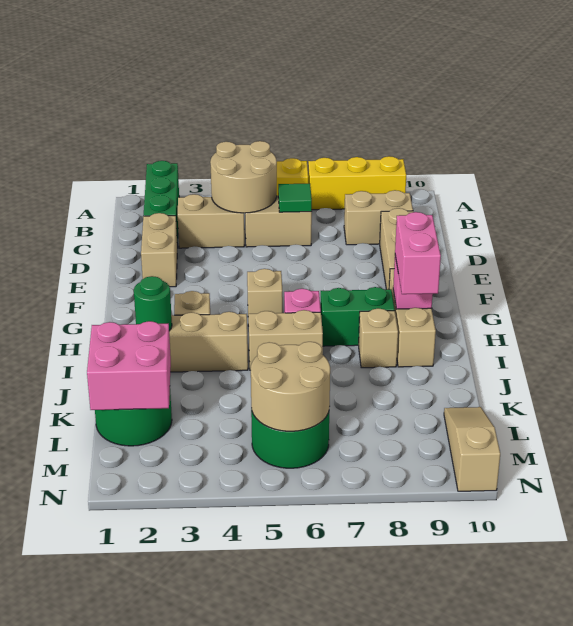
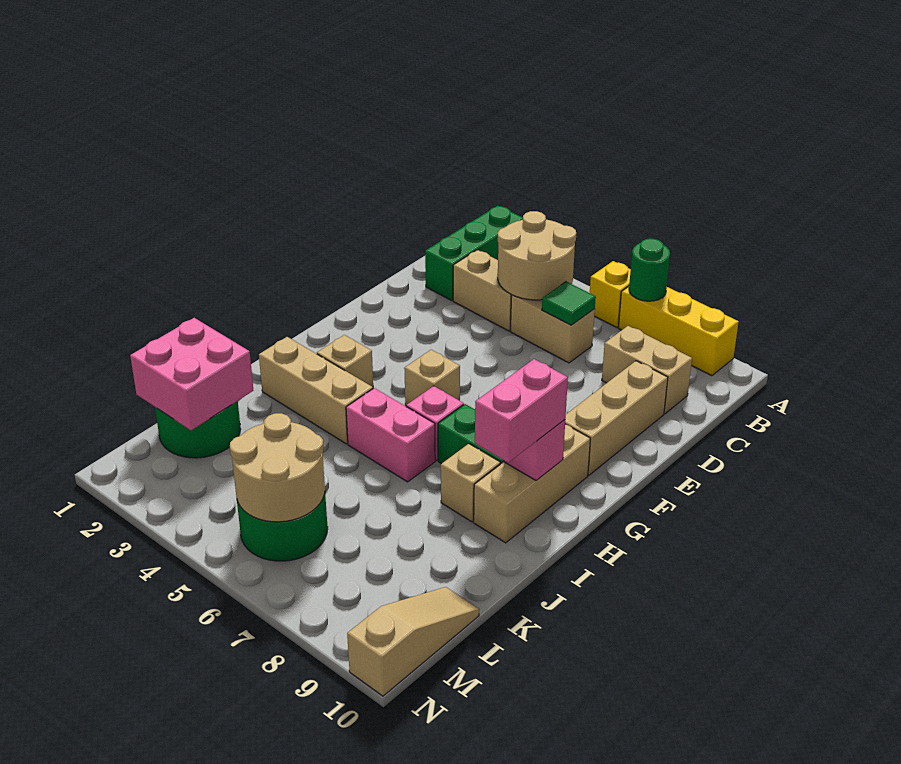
tan 1x2 brick [141,213,177,287] -> none
green 1x1 round brick [134,276,172,331] -> green 1x1 round brick moved to [629,239,670,301]
tan 1x2 brick [249,310,323,370] -> pink 1x2 brick [346,388,435,482]

